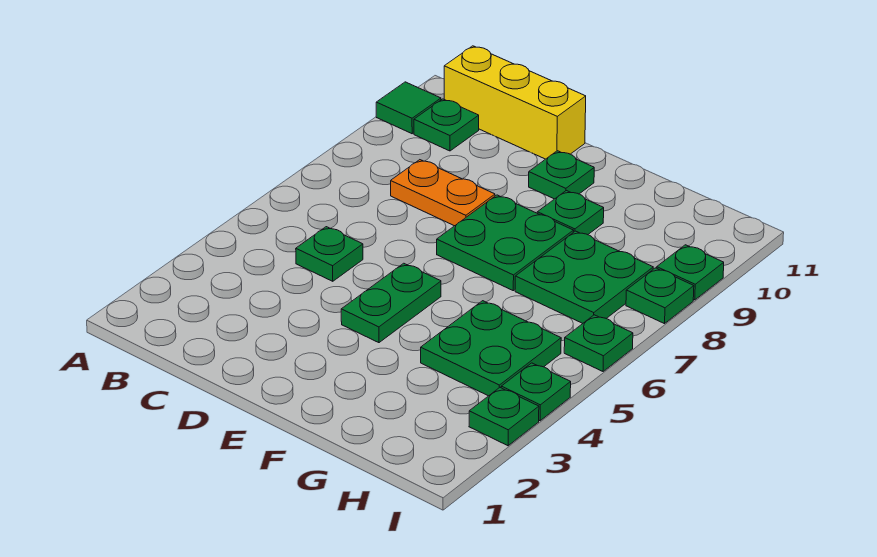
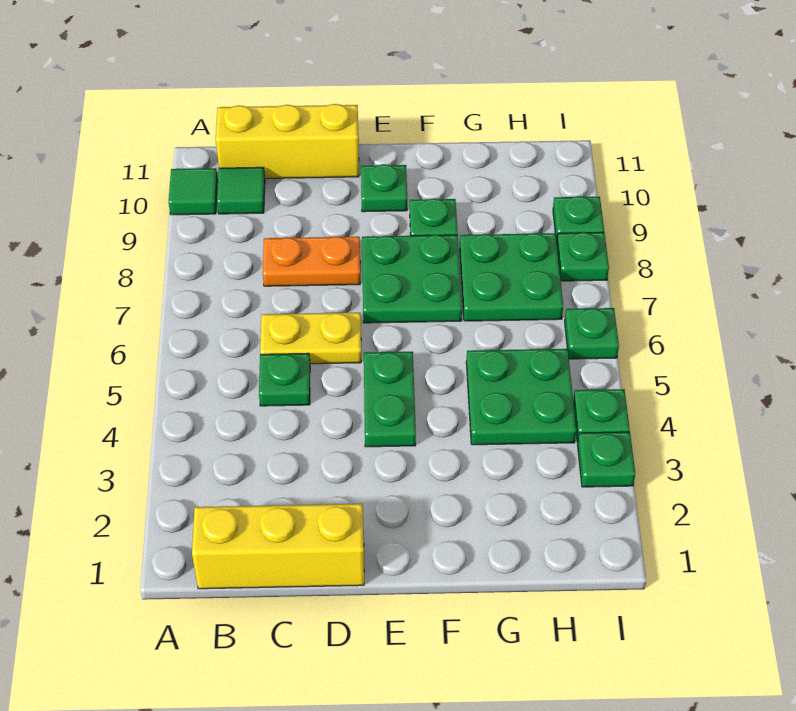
none -> yellow 1x3 brick [192,504,364,589]
green 1x1 plate [414,99,479,151] -> green 1x1 tile [217,167,265,214]
none -> yellow 1x2 plate [260,313,361,364]

